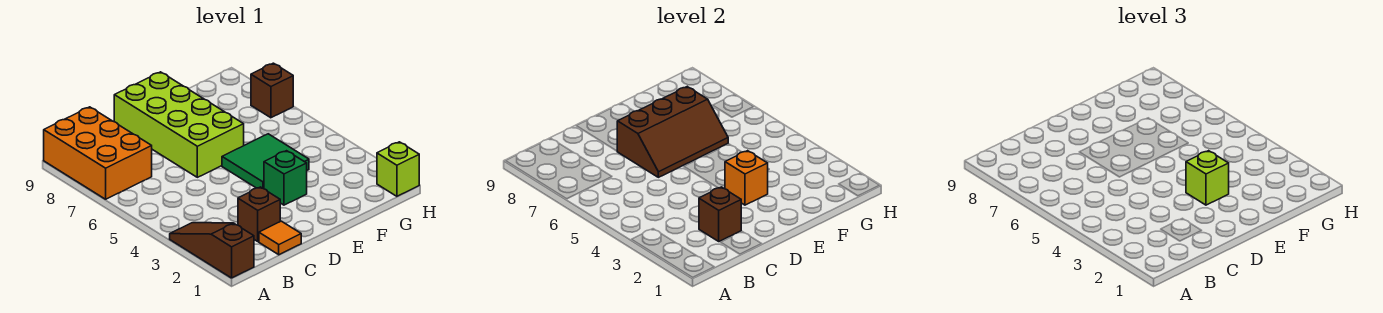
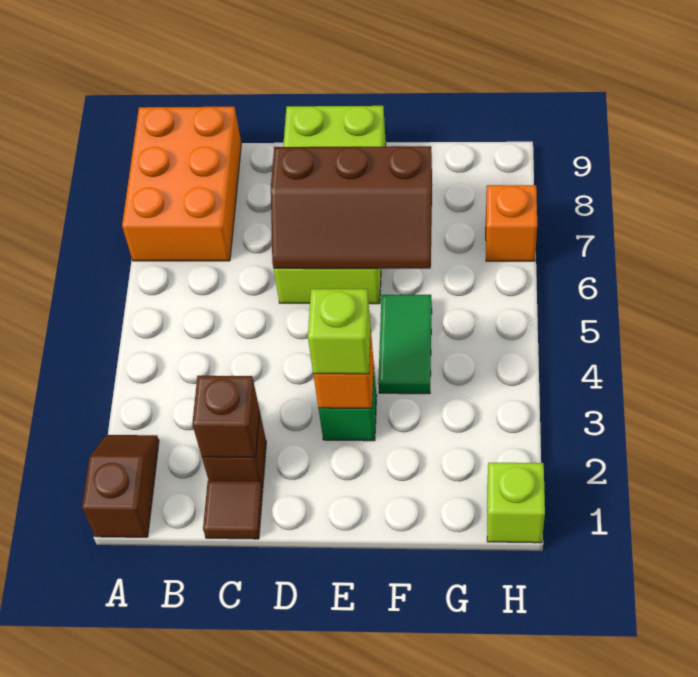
brown 1x3 slope [170,223,254,278] -> brown 1x2 slope [82,435,159,537]
orange 1x1 tile [259,221,301,255] -> brown 1x1 tile [203,480,263,539]
green 2x2 tile [222,134,309,189] -> green 1x2 tile [378,295,432,394]
brown 1x1 brick [251,63,293,118] -> orange 1x1 brick [486,185,537,261]

